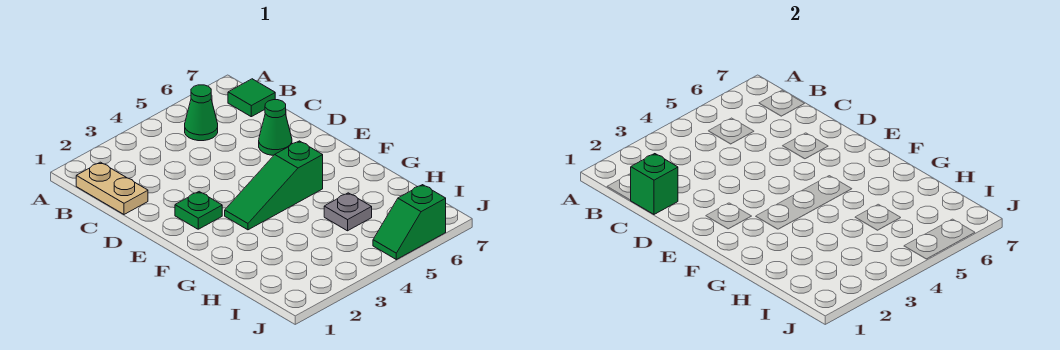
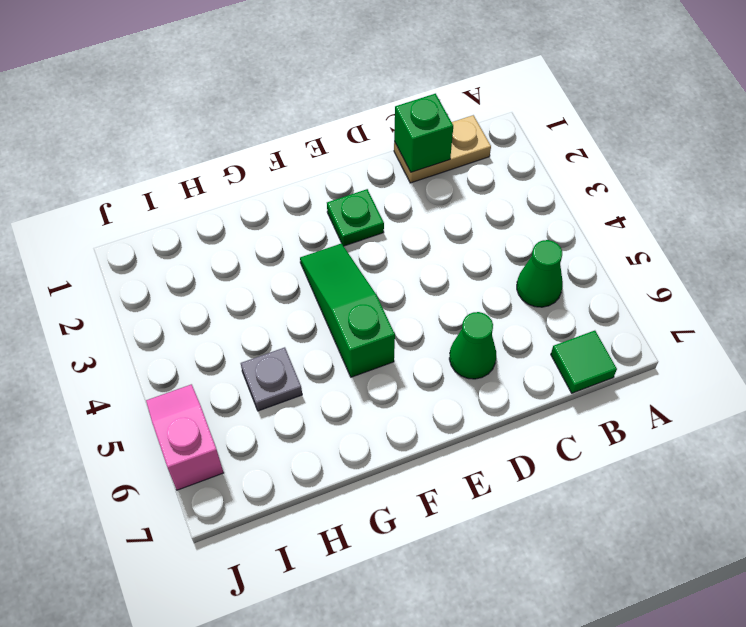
green 1x2 slope [373,185,446,260] -> pink 1x2 slope [146,384,224,490]

